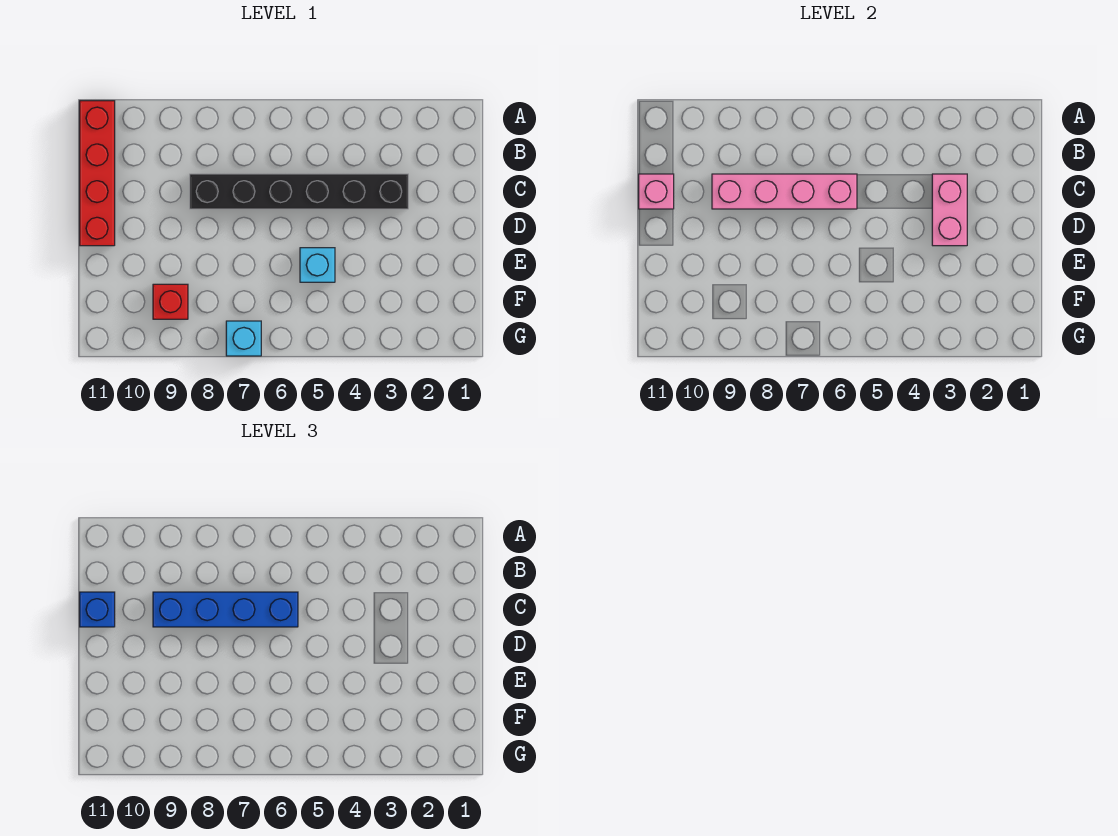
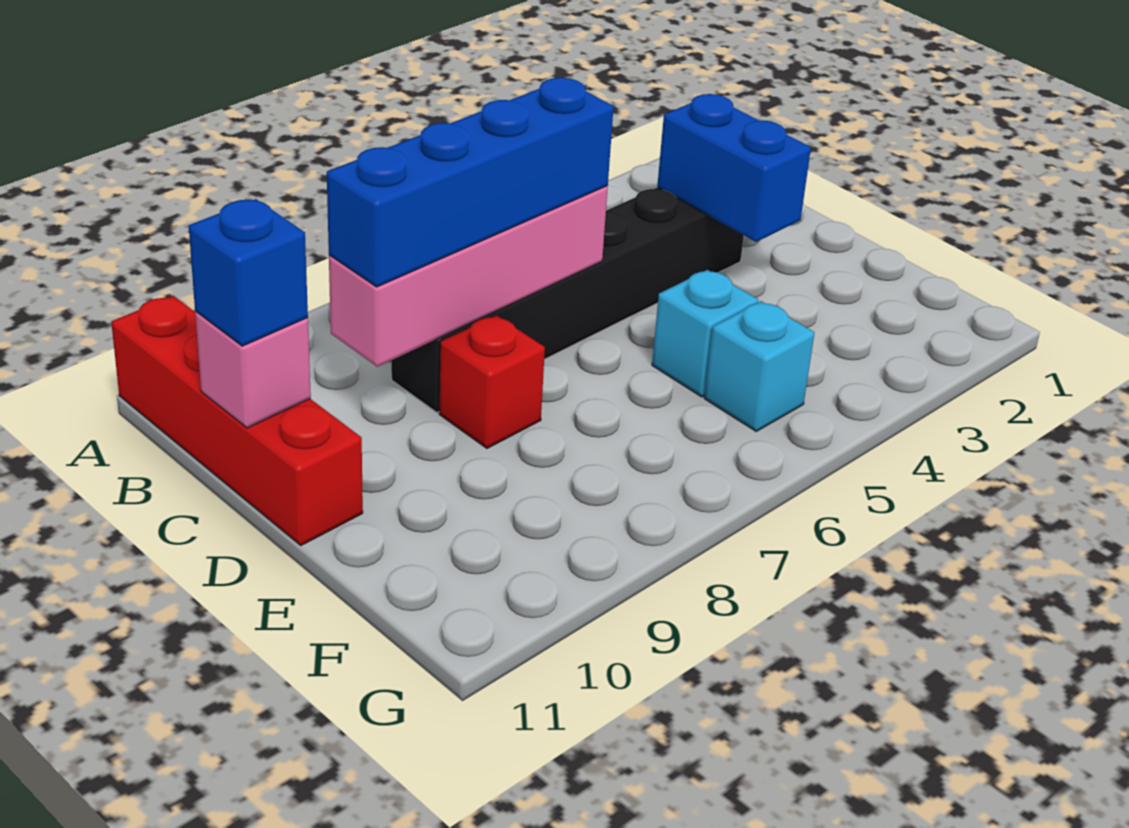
pink 1x2 brick [932,174,967,246] -> blue 1x2 brick [657,94,811,242]
red 1x1 brick [153,284,188,319] -> red 1x1 brick moved to [439,315,545,448]
cyan 1x1 brick [226,321,261,356] -> cyan 1x1 brick moved to [704,301,814,431]

